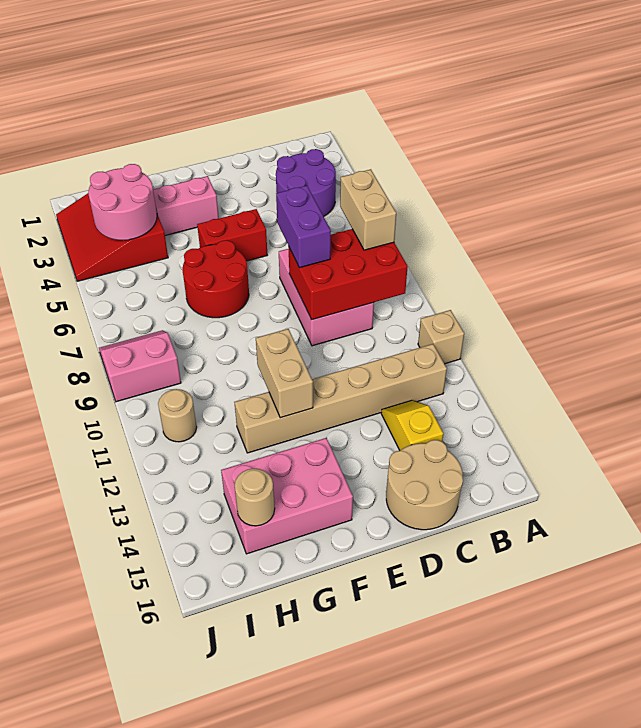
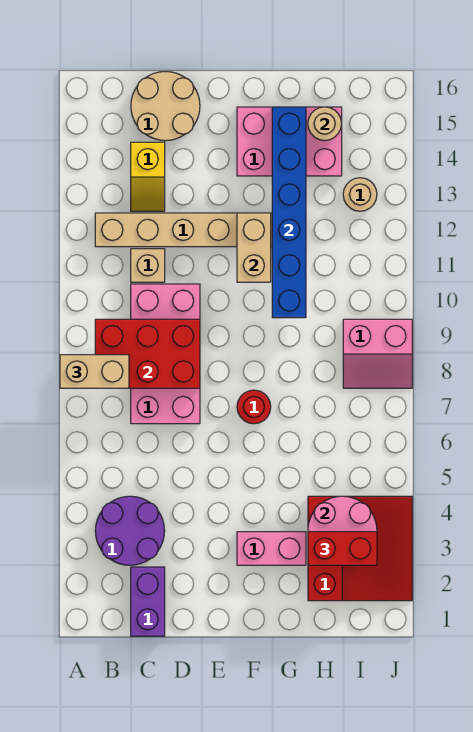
tan 1x1 brick [418,310,464,364] -> tan 1x1 brick moved to [131,249,165,282]
tan 1x2 brick [340,169,396,250] -> tan 1x2 brick turned to [60,355,129,388]
pink 2x3 brick [279,249,374,346] -> pink 2x4 brick [131,284,200,424]
purple 1x2 brick [276,186,331,268] -> purple 1x2 brick moved to [131,567,165,636]
red 1x2 brick [197,209,267,261] -> red 1x2 brick moved to [308,532,377,565]
red 2x2 round brick [183,240,249,318] -> red 1x1 round brick [237,390,271,424]
none -> blue 1x6 brick [272,107,306,318]
tan 1x1 round brick [158,389,197,442] -> tan 1x1 round brick moved to [343,178,377,211]

